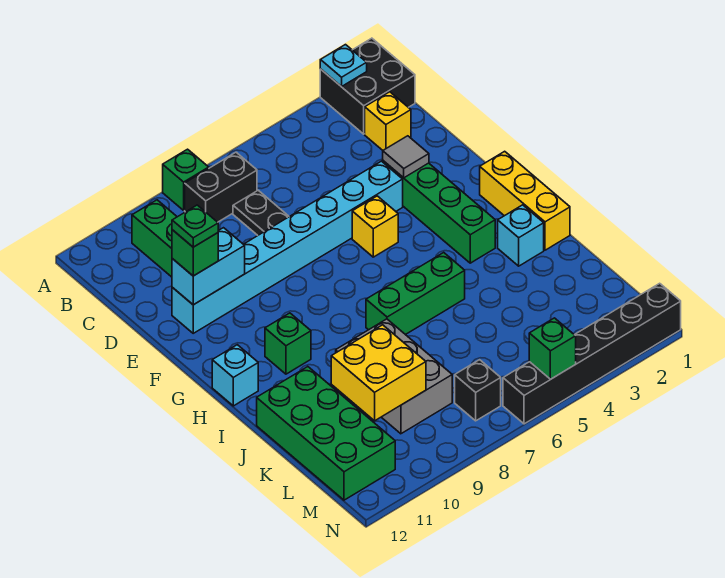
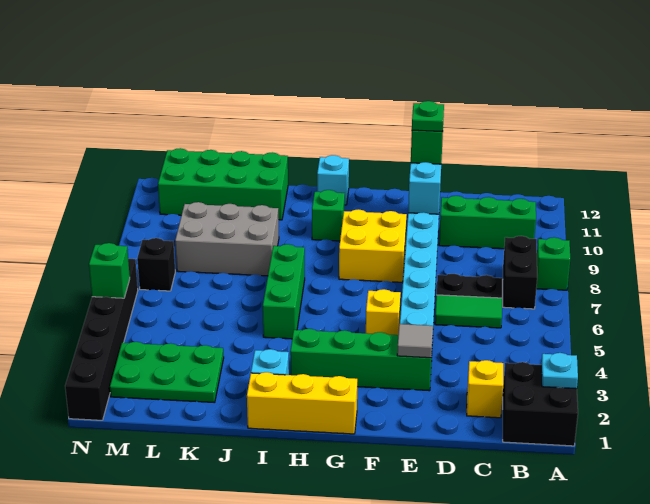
none -> green 1x2 tile [435,295,502,328]
none -> green 2x3 plate [110,342,224,403]
yellow 2x2 brick [331,325,426,421] -> yellow 2x2 brick moved to [339,209,407,282]

